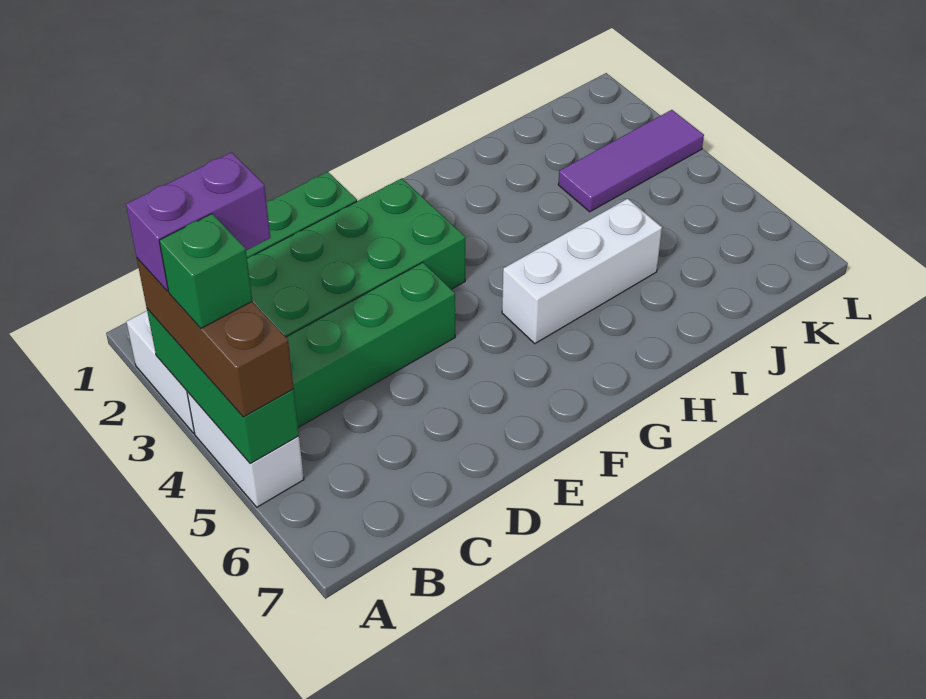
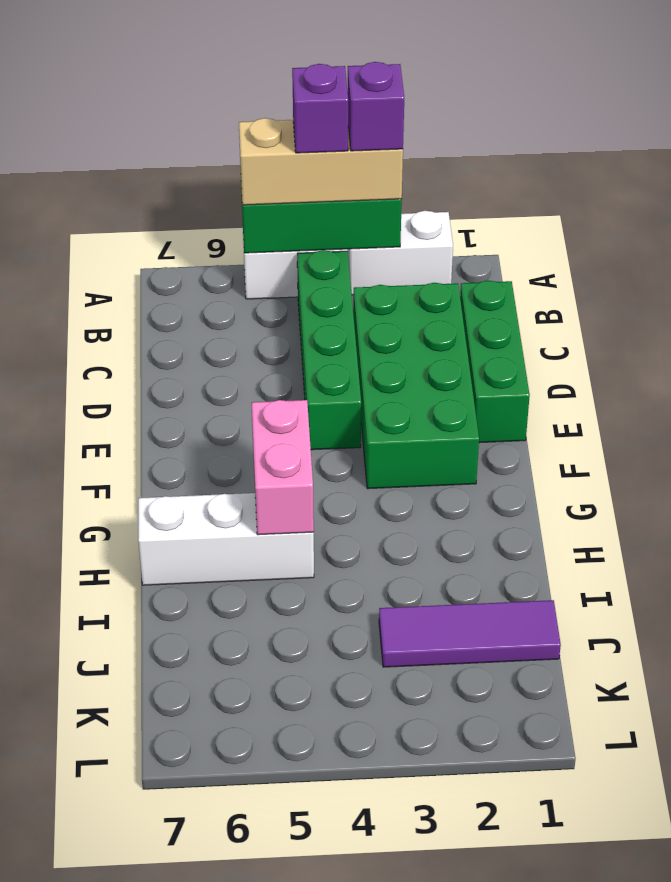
brown 1x3 brick [137,258,294,417] -> tan 1x3 brick [239,118,403,205]
purple 1x2 brick [126,152,271,291] -> purple 1x1 brick [348,62,404,151]
green 1x1 brick [159,214,252,328] -> purple 1x1 brick [292,64,348,153]
white 1x3 brick [502,199,662,344] -> white 1x3 brick turned to [138,493,314,585]
none -> pink 1x2 brick [252,400,314,535]
purple 1x3 tile [558,110,704,212] -> purple 1x3 tile turned to [379,600,561,667]

